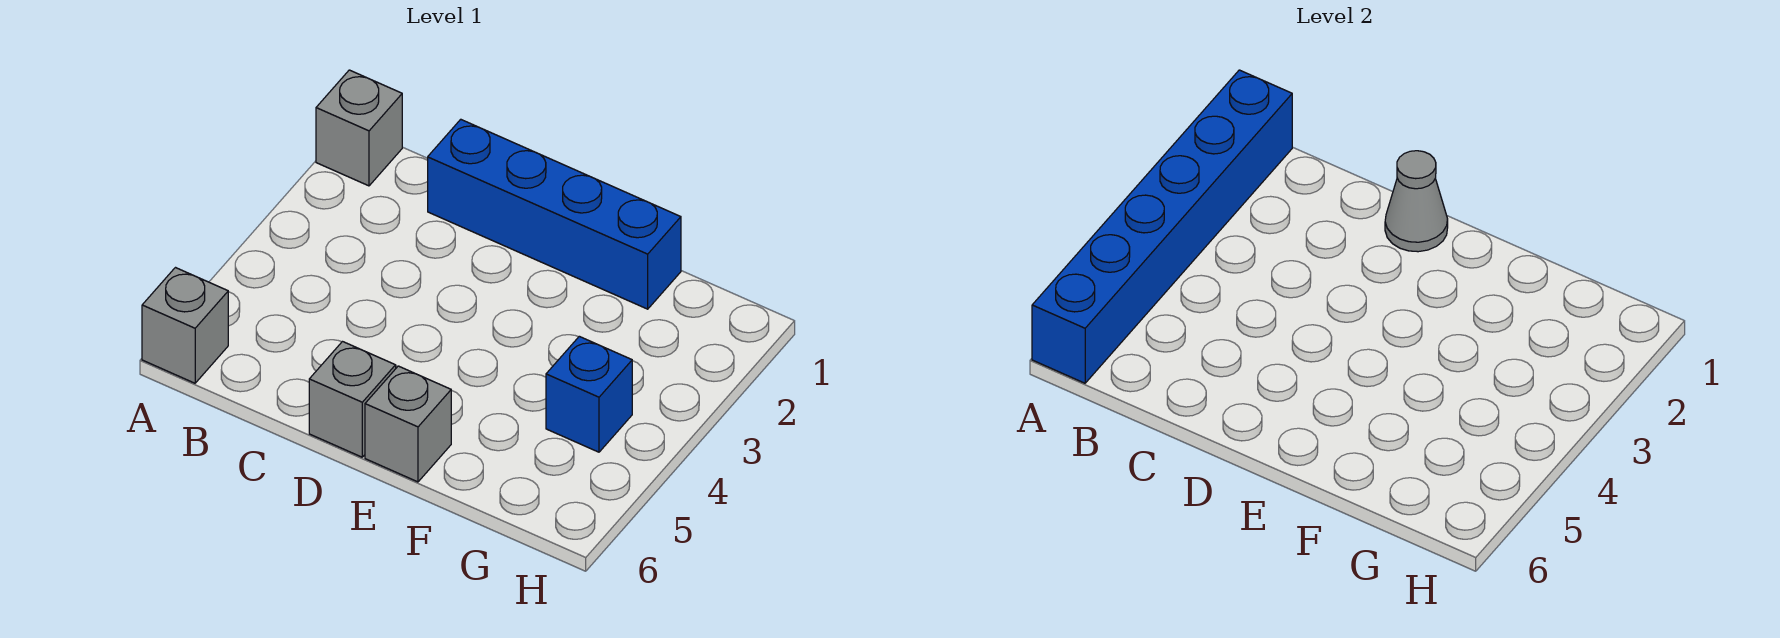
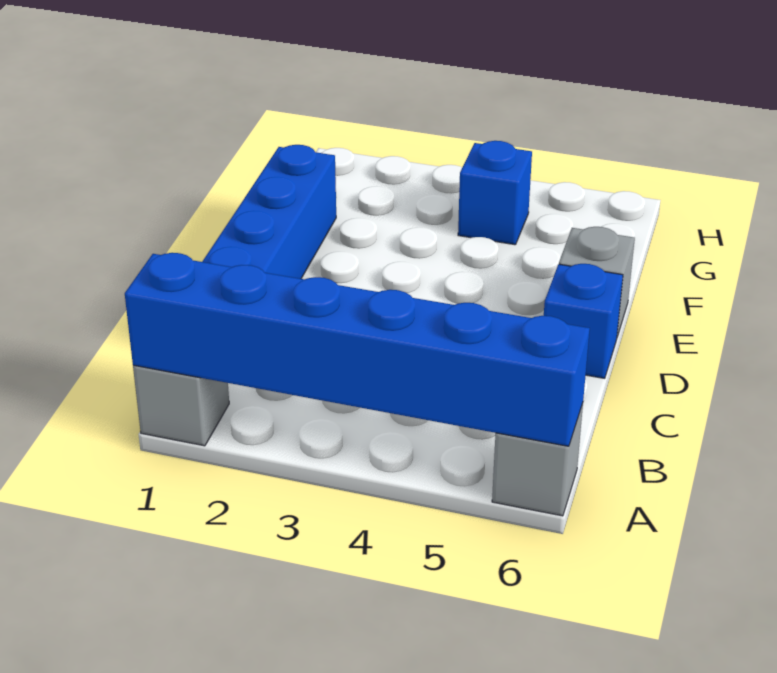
grey 1x1 cone [1385,151,1448,252] -> none
grey 1x1 brick [309,342,396,457] -> blue 1x1 brick [544,264,623,378]

